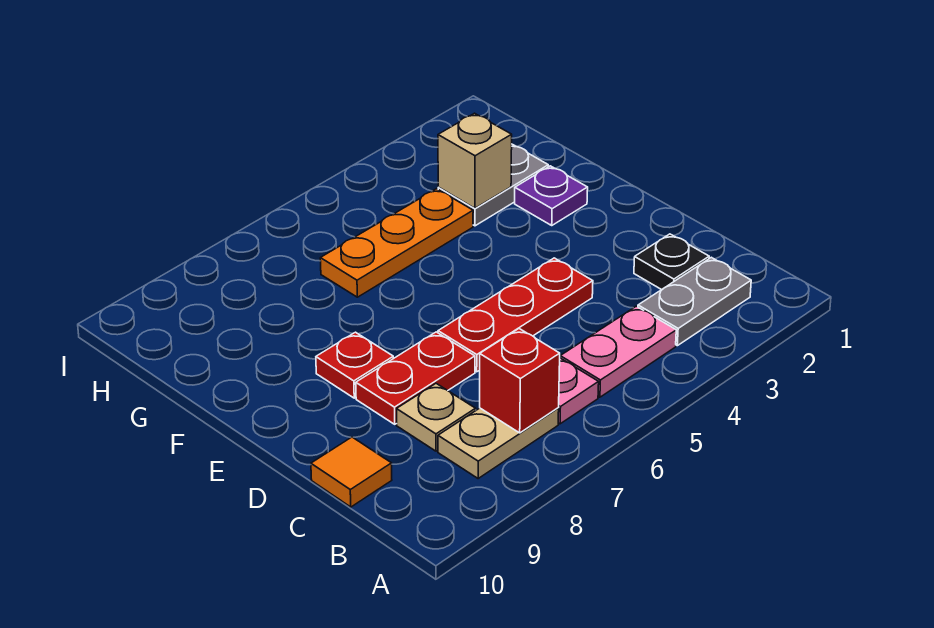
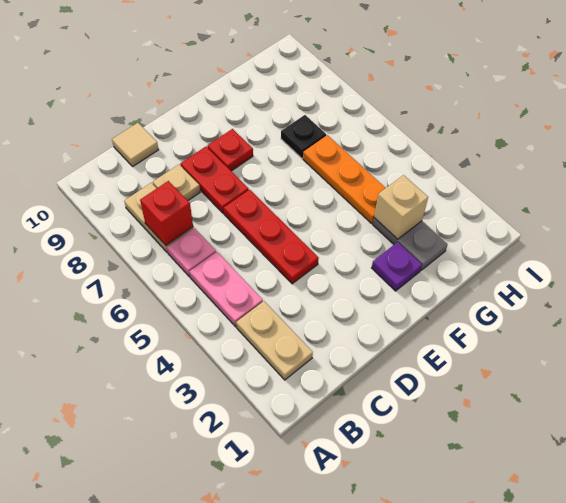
grey 1x2 plate [638,257,751,346] -> tan 1x2 plate [236,301,313,380]
black 1x1 plate [634,234,709,290] -> black 1x1 plate moved to [281,115,326,158]
orange 1x1 tile [311,437,392,507] -> tan 1x1 tile [112,123,158,166]

